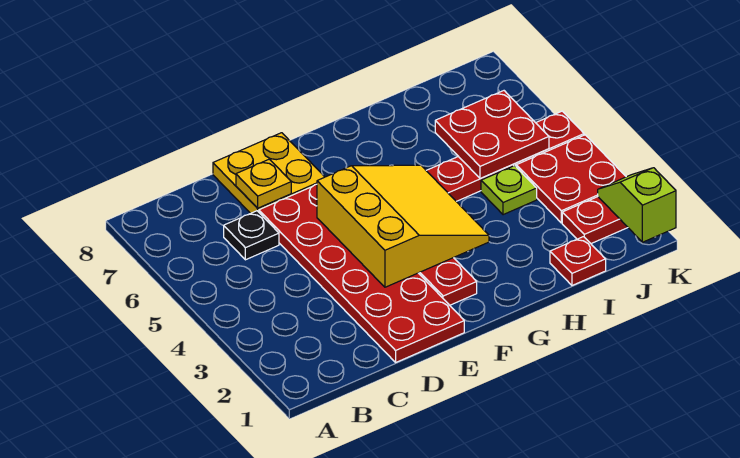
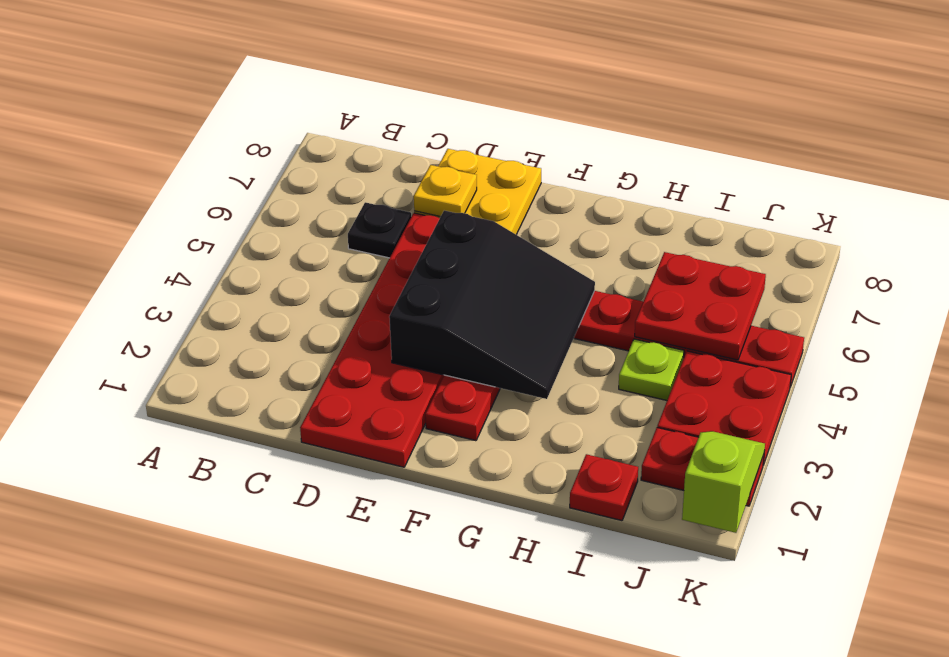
yellow 3x3 slope [317,165,489,287] -> black 3x3 slope [389,211,595,399]

